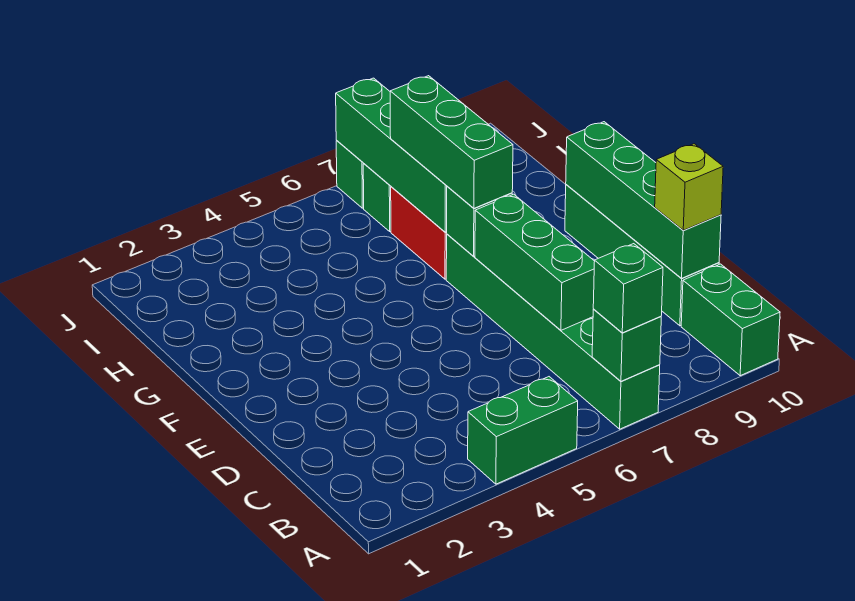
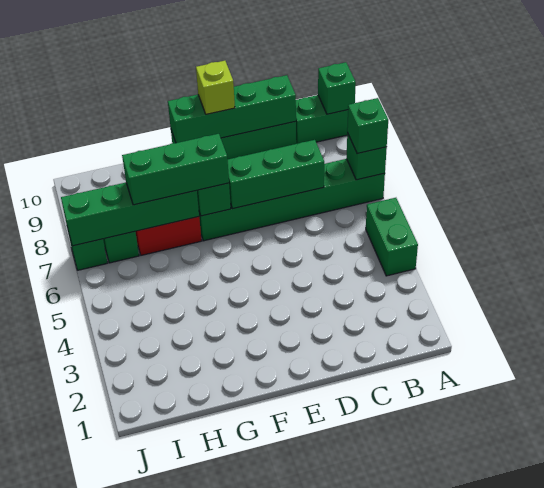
none -> green 1x1 brick [318,62,356,114]
lime 1x1 brick [655,144,723,230] -> lime 1x1 brick moved to [196,61,235,114]

